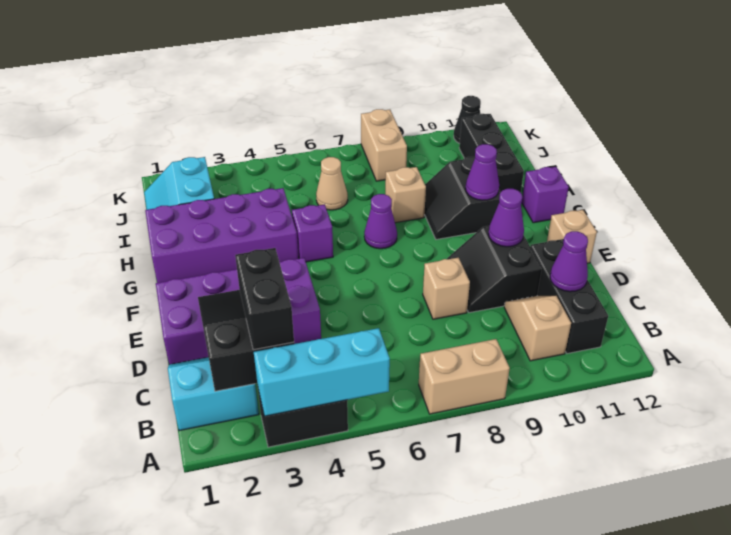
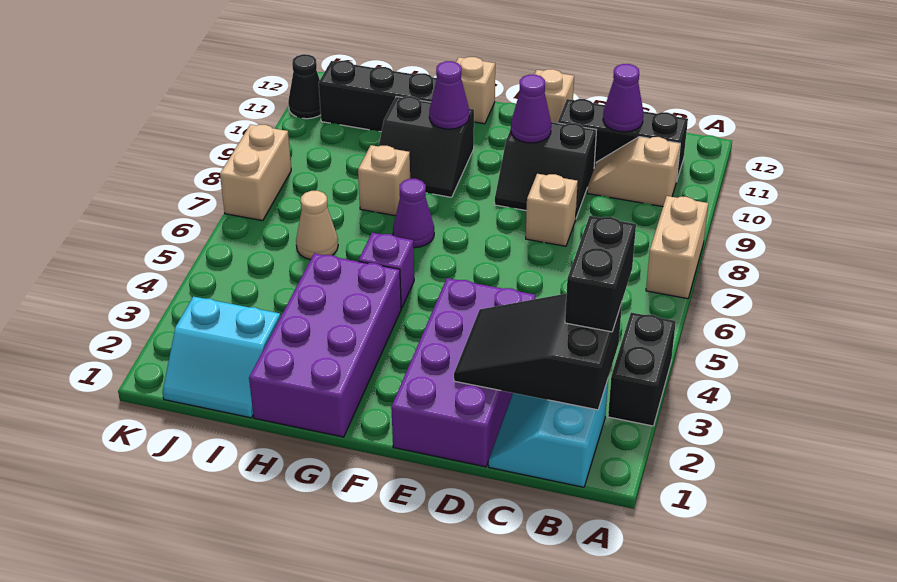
cyan 1x3 brick [254,328,390,416] -> none
black 1x2 brick [235,248,294,350] -> black 1x2 brick turned to [565,216,636,332]
purple 1x1 brick [522,167,569,223] -> tan 1x1 brick [456,57,495,124]
tan 1x2 brick [361,109,407,181] -> tan 1x2 brick turned to [220,125,291,221]

